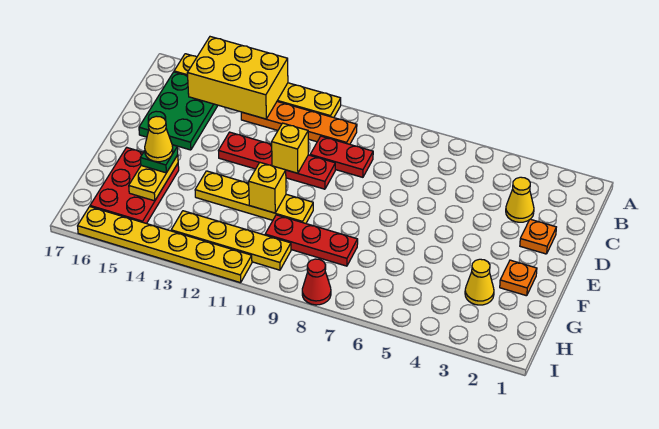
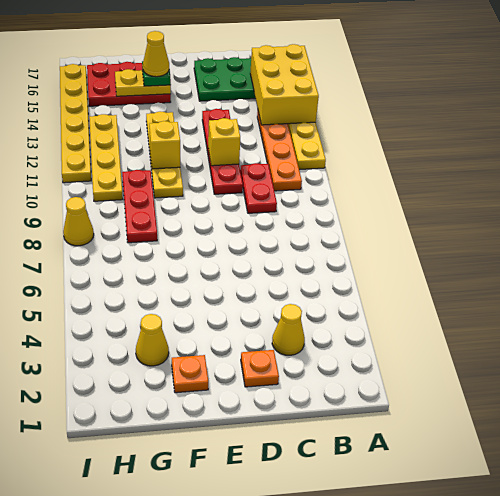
red 1x1 cone [302,259,331,305] -> yellow 1x1 cone [63,197,94,246]

